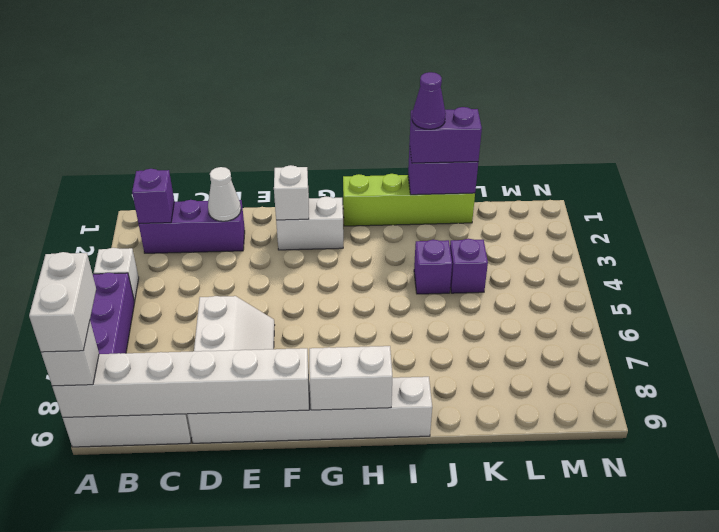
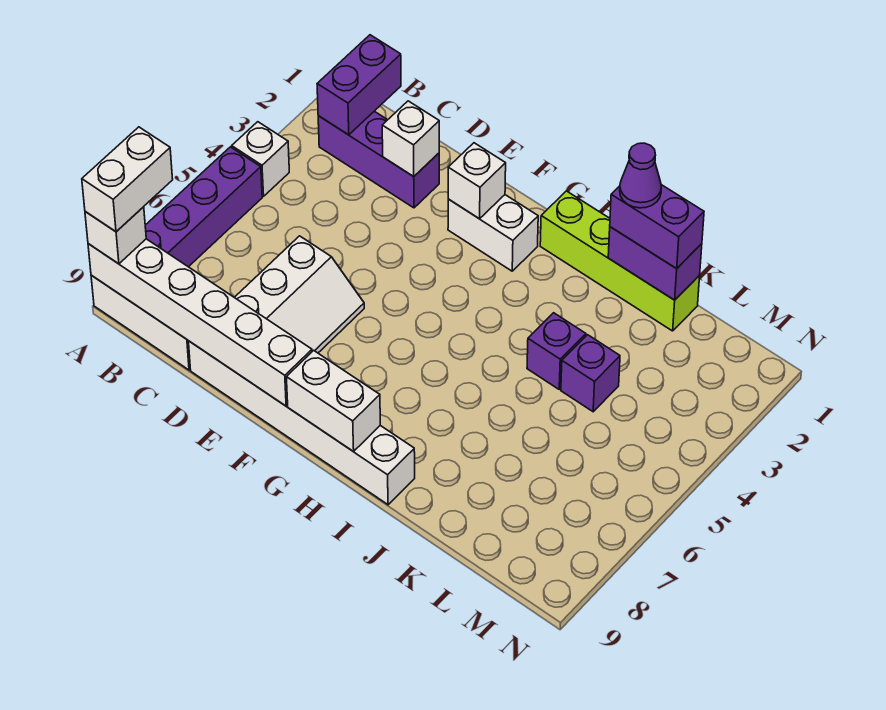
purple 1x1 brick [132,169,174,223] -> purple 1x2 brick [317,35,401,135]
white 1x1 cone [208,167,241,221] -> white 1x1 brick [382,101,439,177]

